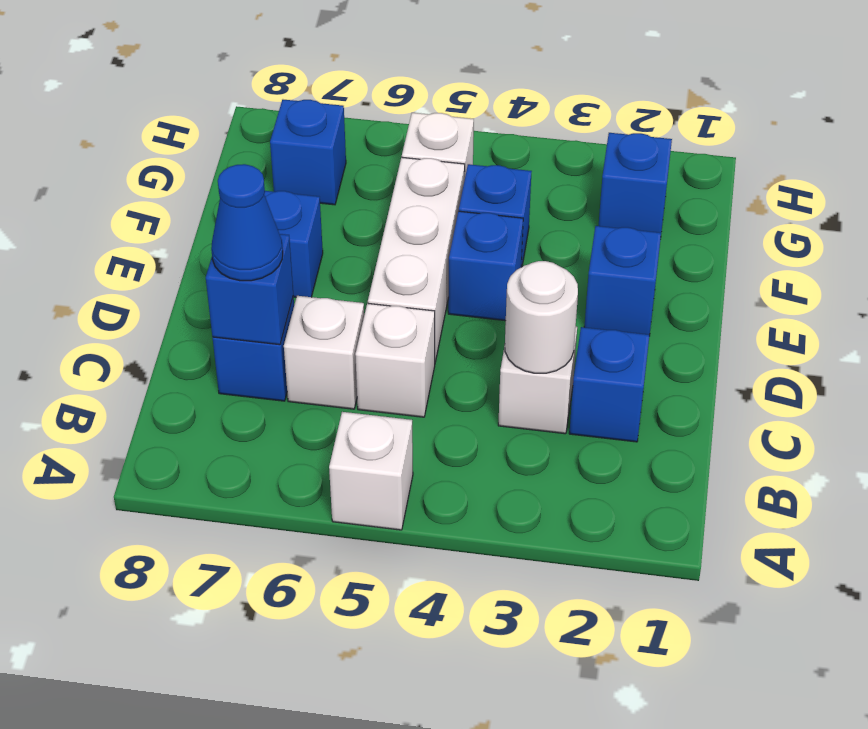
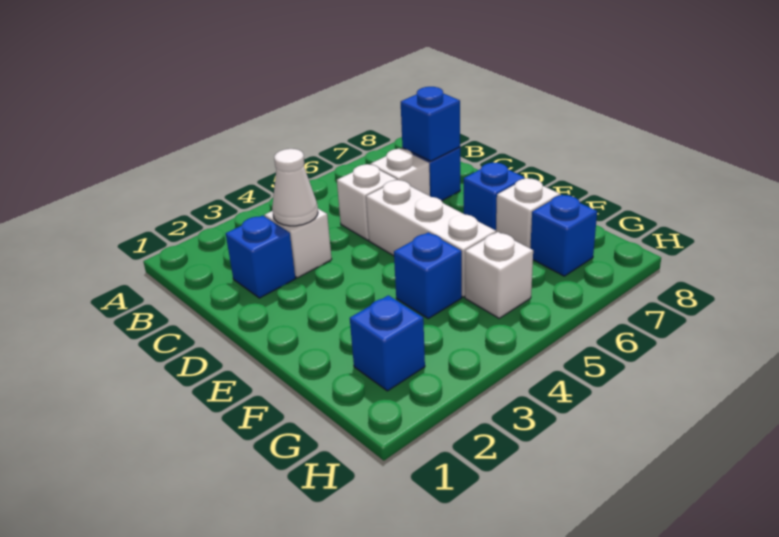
white 1x1 brick [329,412,413,530] -> white 1x1 brick moved to [496,178,560,248]
white 1x1 round brick [505,261,578,373] -> white 1x1 cone [272,149,318,226]
blue 1x1 cone [211,164,283,281] -> none
blue 1x1 brick [584,226,661,336] -> none
blue 1x1 brick [448,211,523,321] -> none

